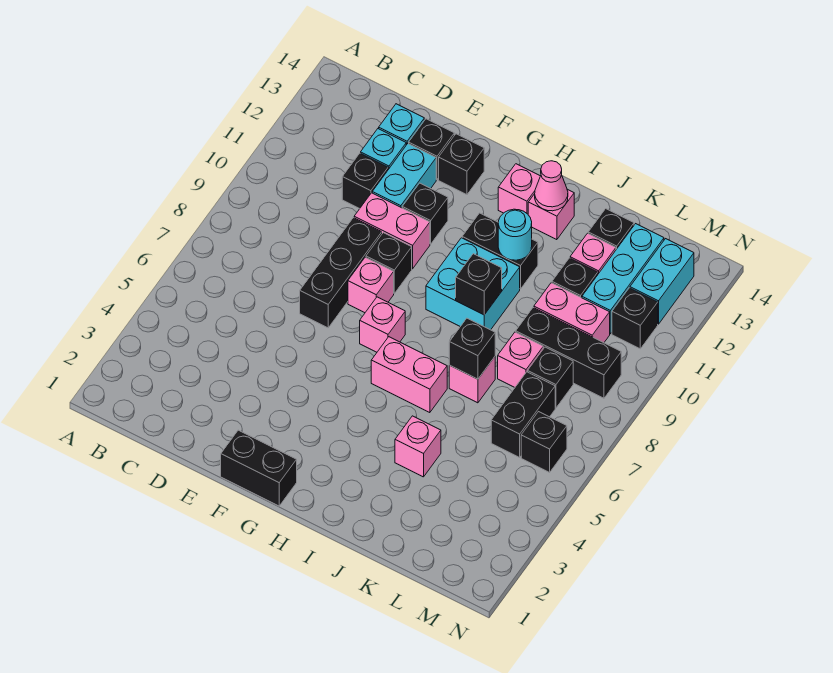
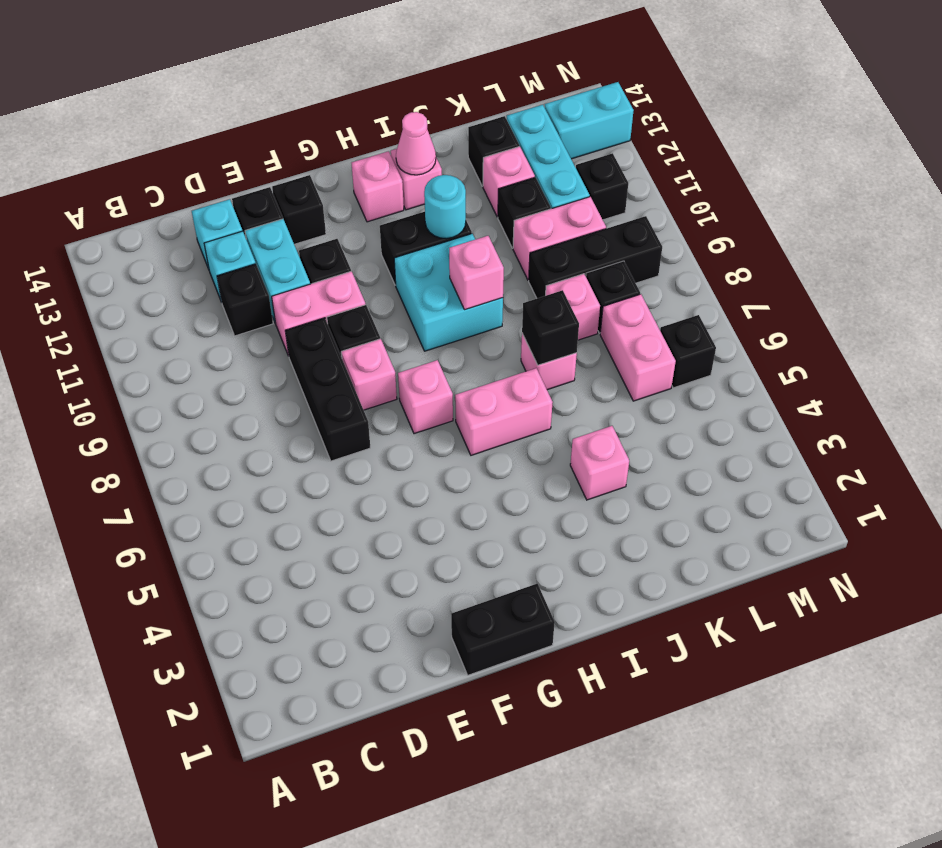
black 1x1 brick [456,254,502,315] -> pink 1x1 brick [449,236,504,310]
black 1x2 brick [491,372,555,457] -> pink 1x2 brick [600,294,676,401]
cyan 1x2 brick [630,239,694,324] -> cyan 1x2 brick turned to [545,82,634,159]

